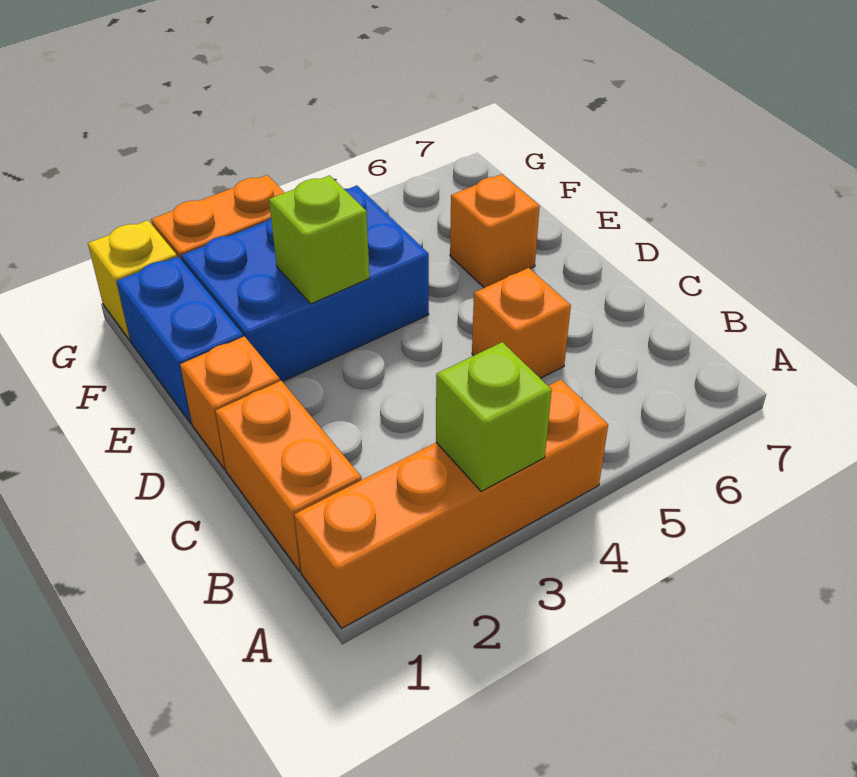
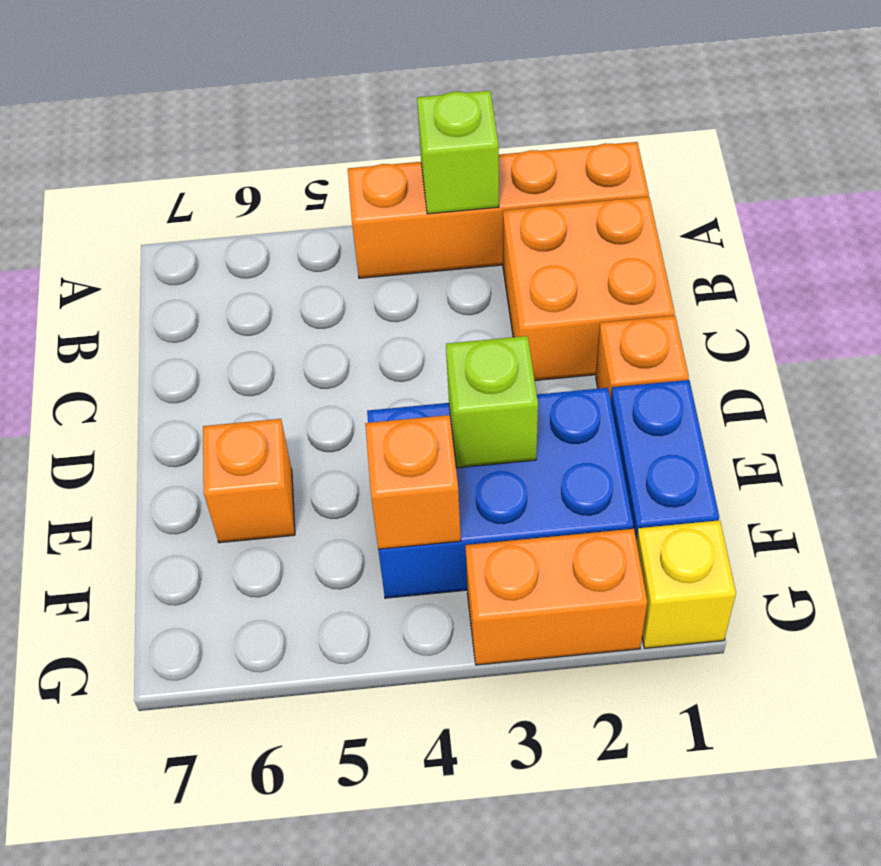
orange 1x2 brick [215,381,362,571] -> orange 2x2 brick [503,197,675,381]
orange 1x1 brick [472,268,571,378] -> orange 1x1 brick moved to [365,415,461,549]

